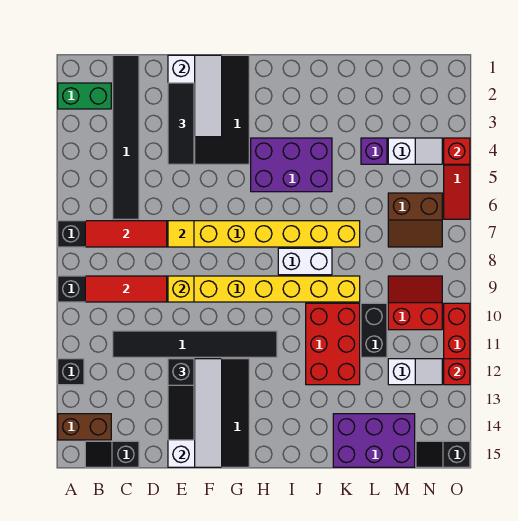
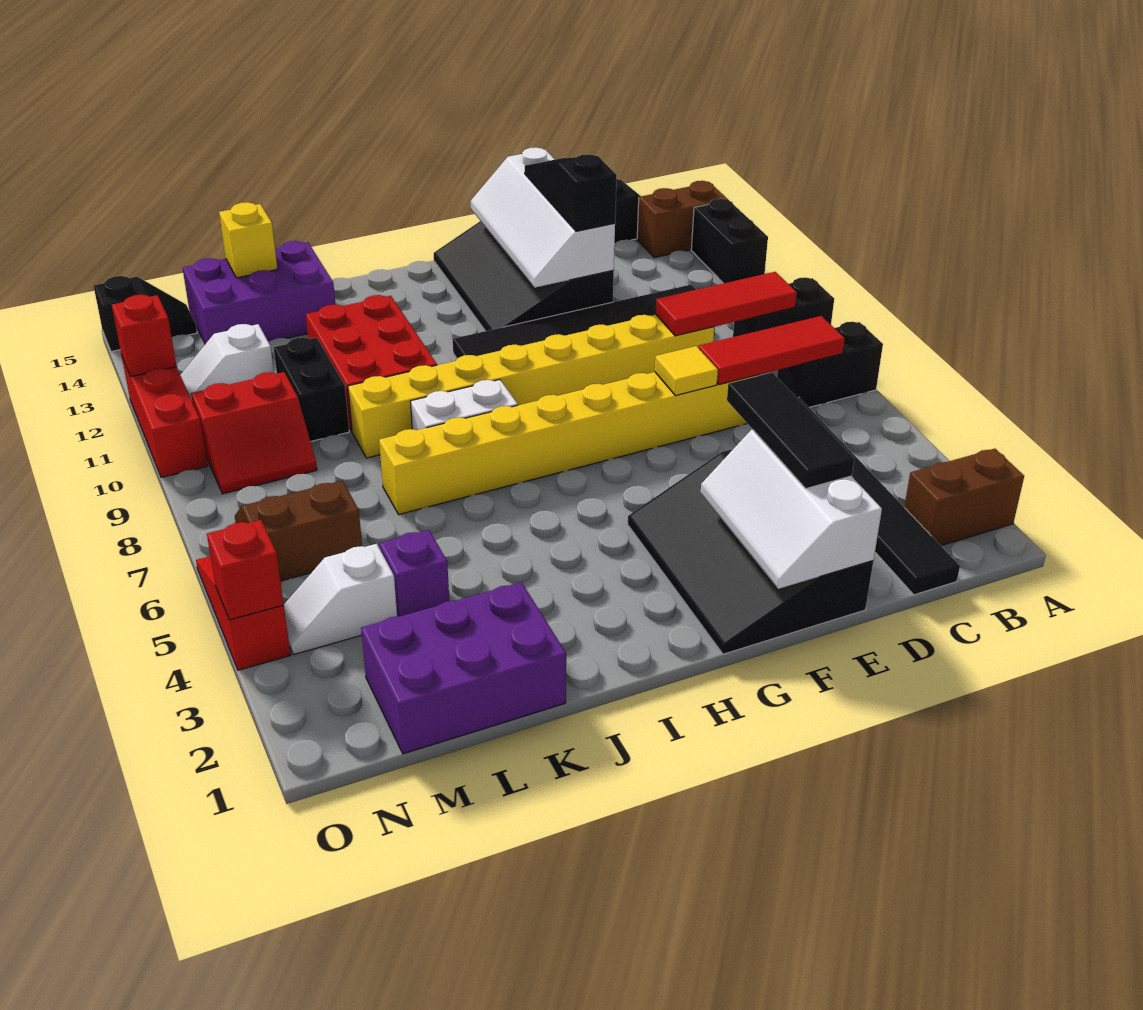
green 1x2 brick [58,83,111,109] -> brown 1x2 brick [904,449,1024,546]
black 1x1 brick [58,359,84,385] -> black 1x2 brick [691,199,768,283]
yellow 1x1 brick [168,276,194,302] -> yellow 1x1 brick moved to [219,202,277,278]
purple 2x3 brick [251,138,332,192] -> purple 2x3 brick moved to [361,582,566,754]

